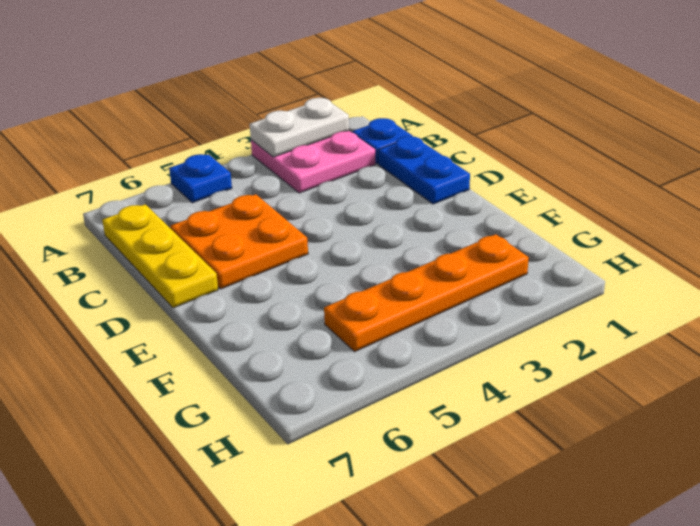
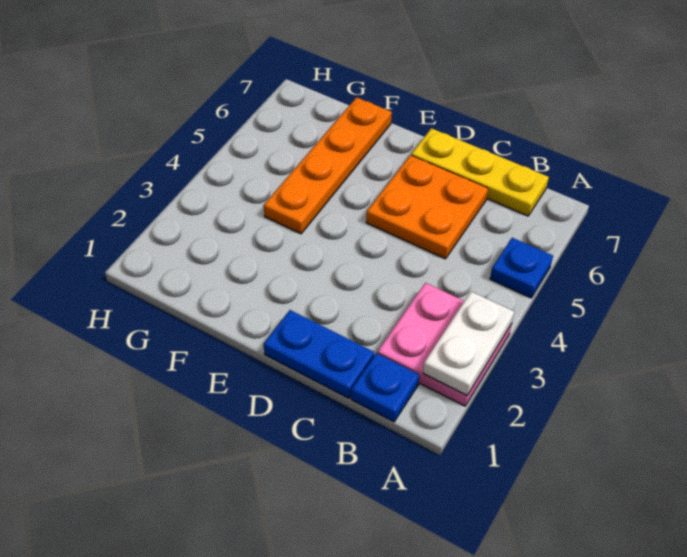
orange 1x4 plate [324,234,529,352] -> orange 1x4 plate moved to [264,97,392,234]

